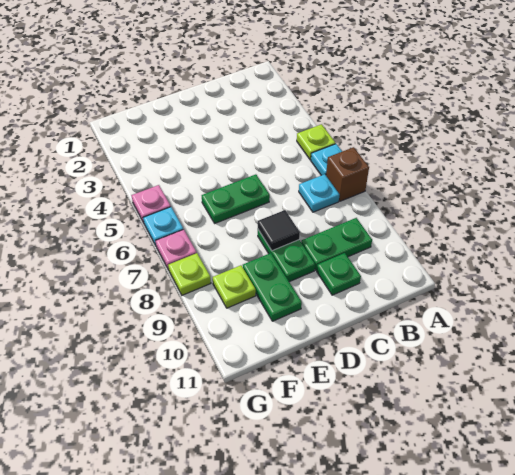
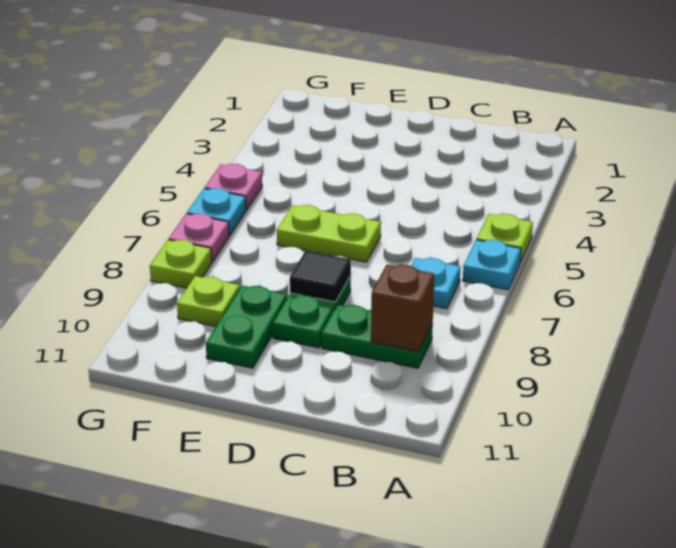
brown 1x1 brick [326,147,369,201] -> brown 1x1 brick moved to [371,264,434,352]
green 1x1 plate [317,253,361,295] -> none
green 1x2 plate [202,174,270,223] -> lime 1x2 plate [277,205,381,262]

